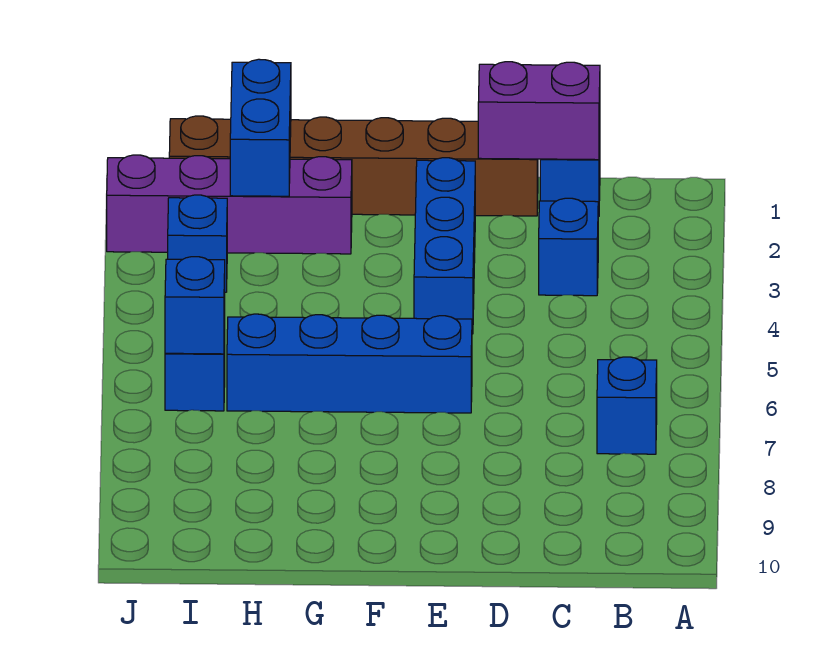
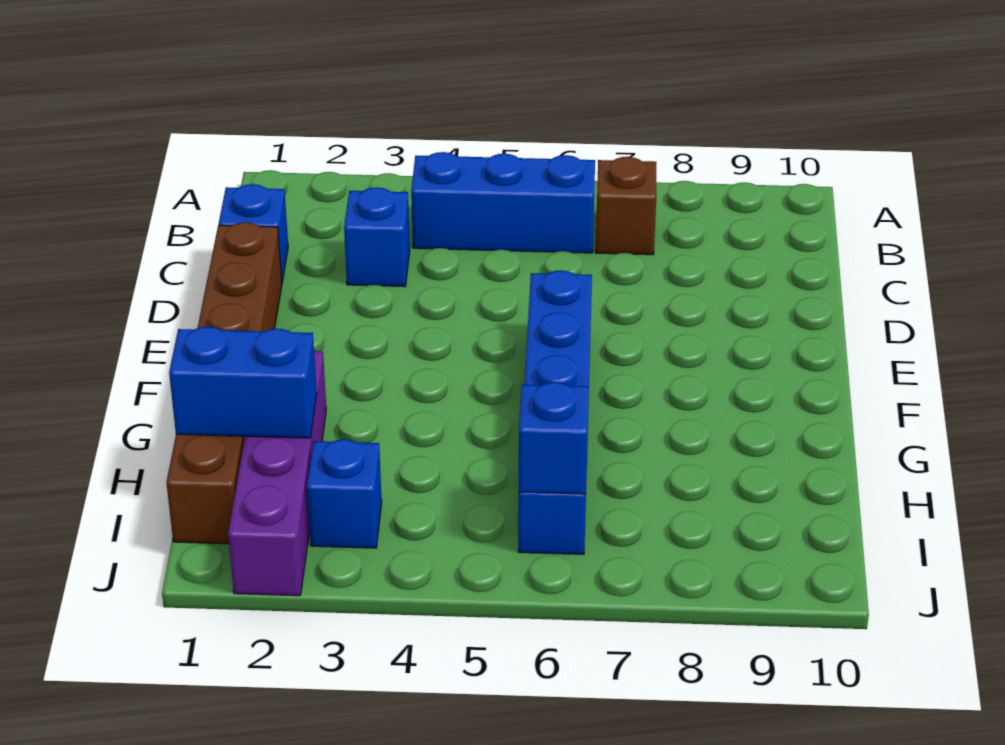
blue 1x1 brick [597,357,657,454] -> brown 1x1 brick [596,157,656,255]
purple 1x2 brick [478,62,600,160] -> none
blue 1x3 brick [414,158,475,334] -> blue 1x3 brick moved to [411,152,595,253]

